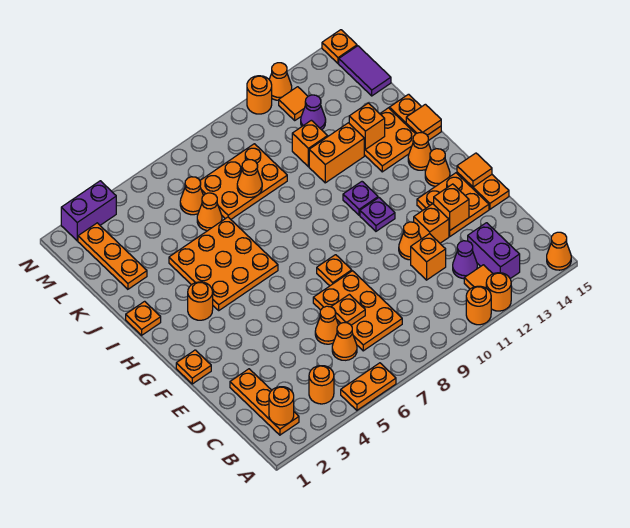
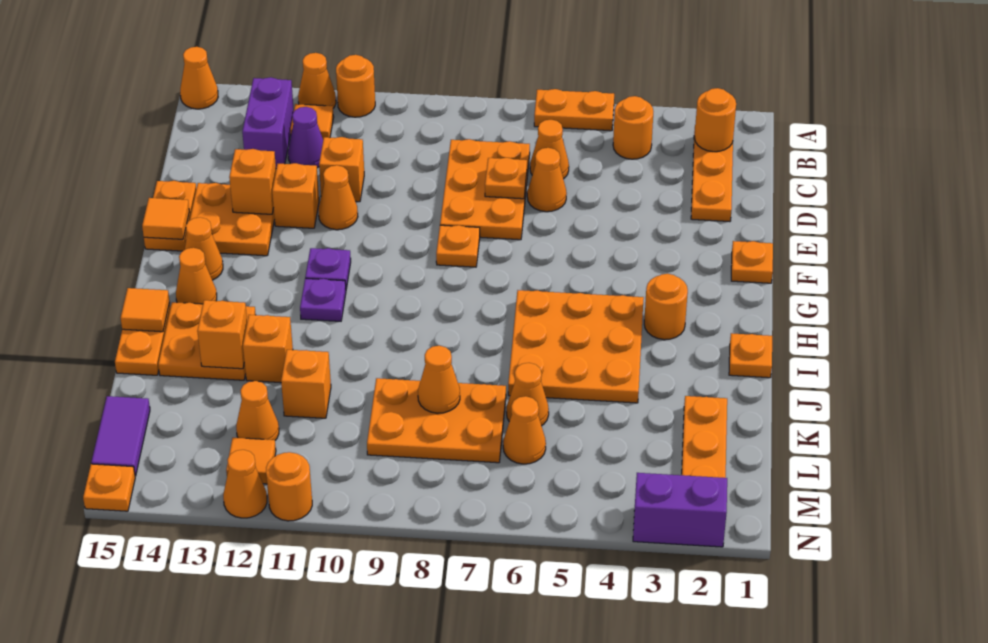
orange 1x1 round brick [486,273,511,311] -> orange 1x1 cone [298,53,336,108]
orange 1x2 brick [309,123,364,183] -> orange 1x1 brick [243,315,293,383]
purple 1x1 cone [301,95,326,130] -> orange 1x1 cone [236,381,279,440]

